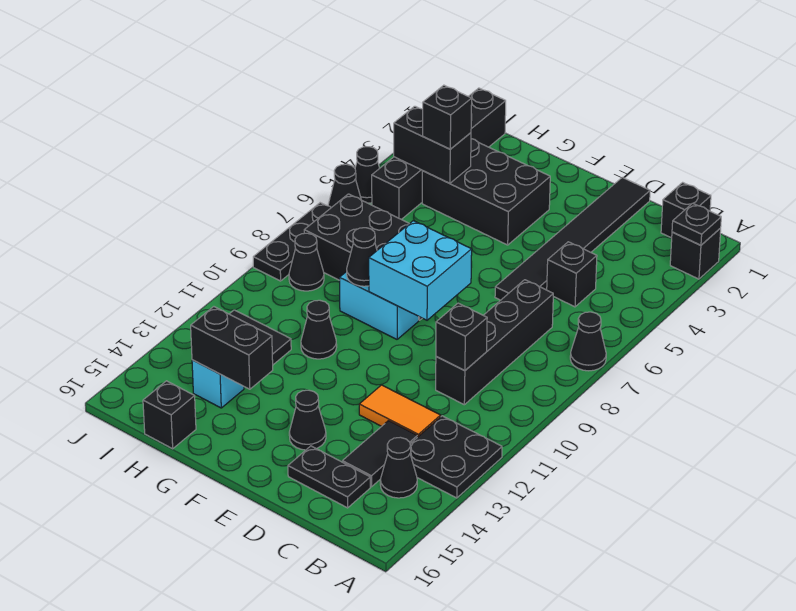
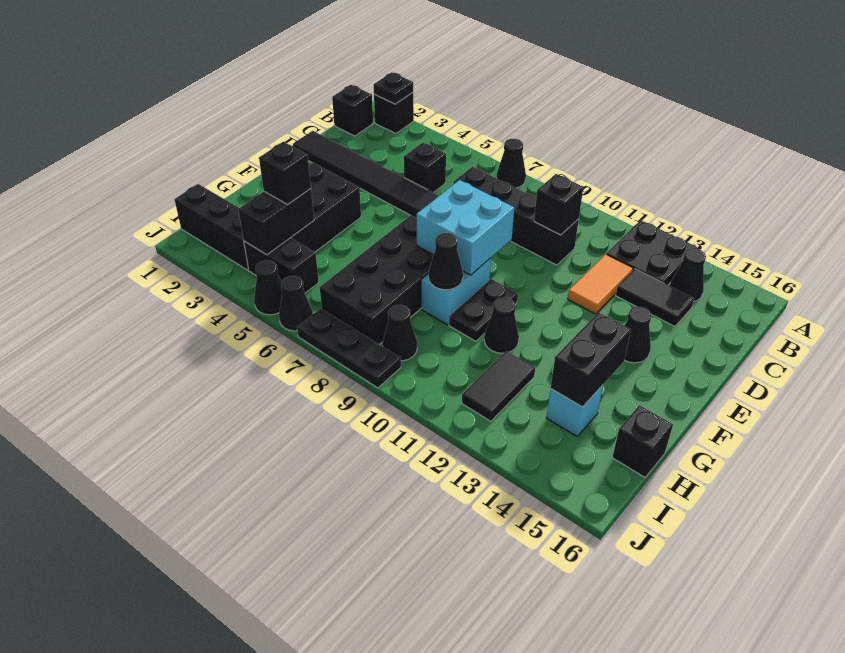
black 1x2 plate [288,446,370,508] -> black 1x2 plate moved to [449,279,518,341]

